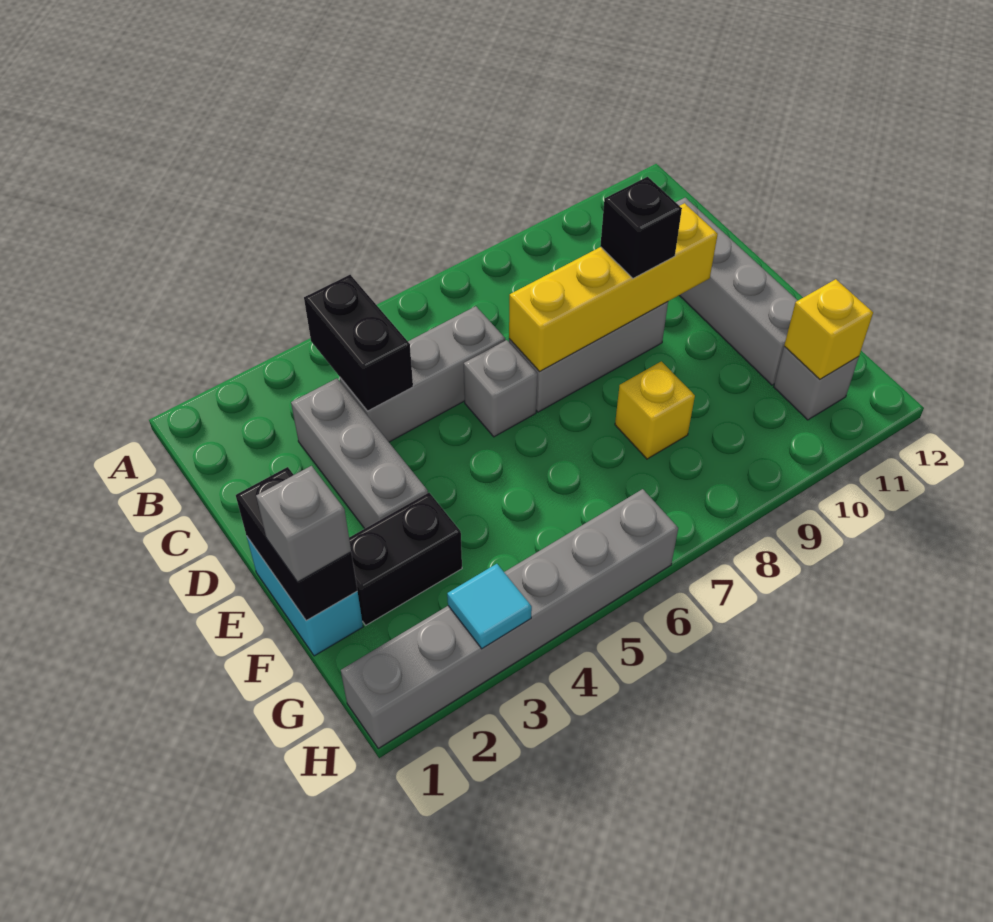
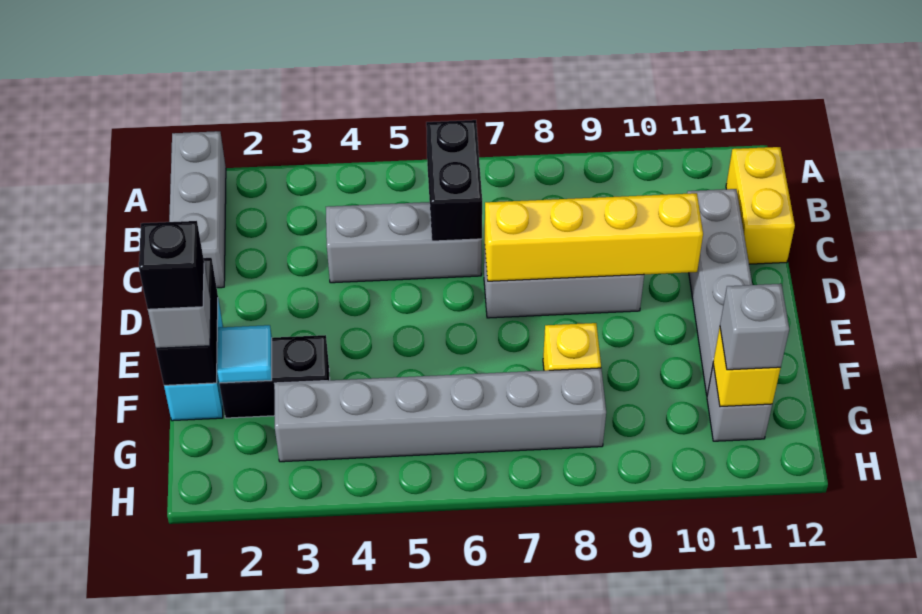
black 1x2 brick [304,275,413,411] -> black 1x2 brick moved to [426,120,482,241]
none -> yellow 1x2 brick [726,147,795,264]
grey 1x3 brick [291,378,428,529] -> grey 1x3 brick moved to [169,131,226,288]
grey 1x1 brick [464,340,537,437] -> grey 1x1 brick moved to [720,284,789,370]
black 1x1 brick [600,177,682,278] -> black 1x1 brick moved to [139,221,204,309]
grey 1x6 brick [341,489,678,748] -> grey 1x6 brick moved to [274,368,606,462]
cyan 1x1 tile [447,564,532,649] -> cyan 1x1 tile moved to [217,325,272,383]

